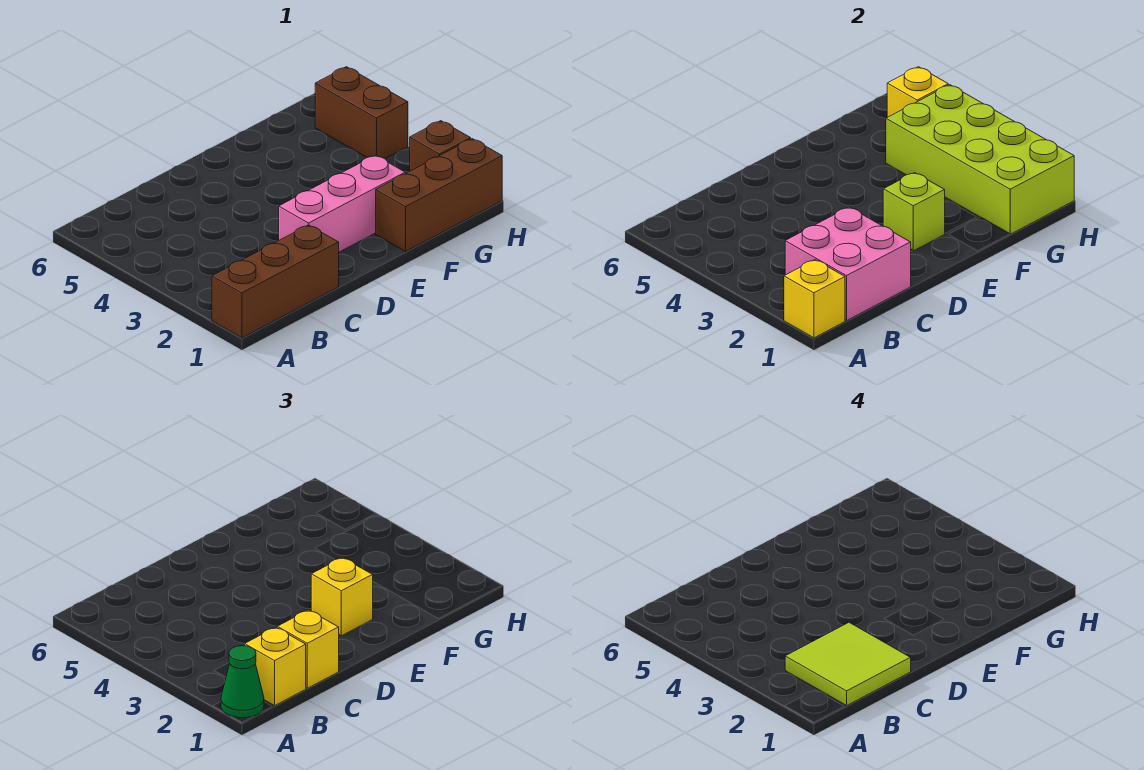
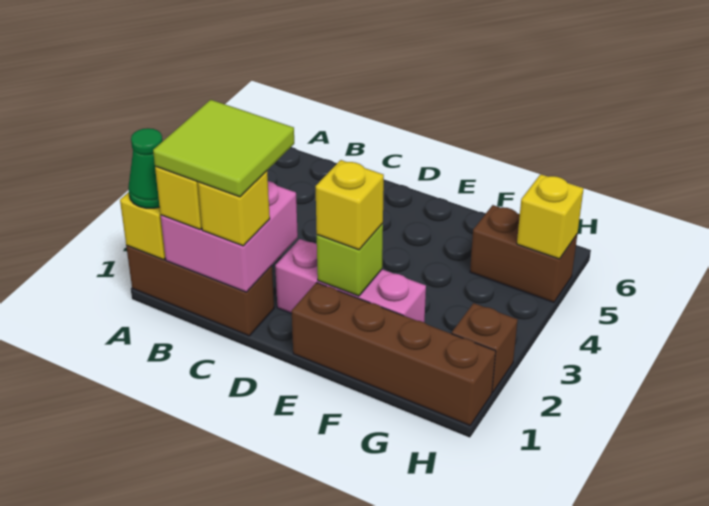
brown 1x3 brick [376,139,502,251] -> brown 1x4 brick [292,283,496,426]
lime 2x4 brick [886,85,1074,234] -> none
brown 1x2 brick [315,67,408,159] -> brown 1x2 brick turned to [470,205,577,302]

